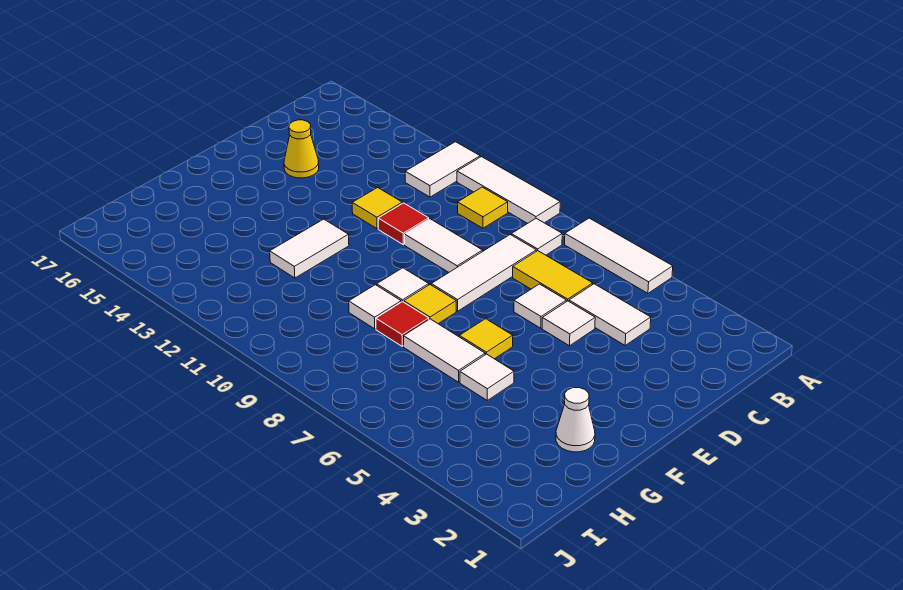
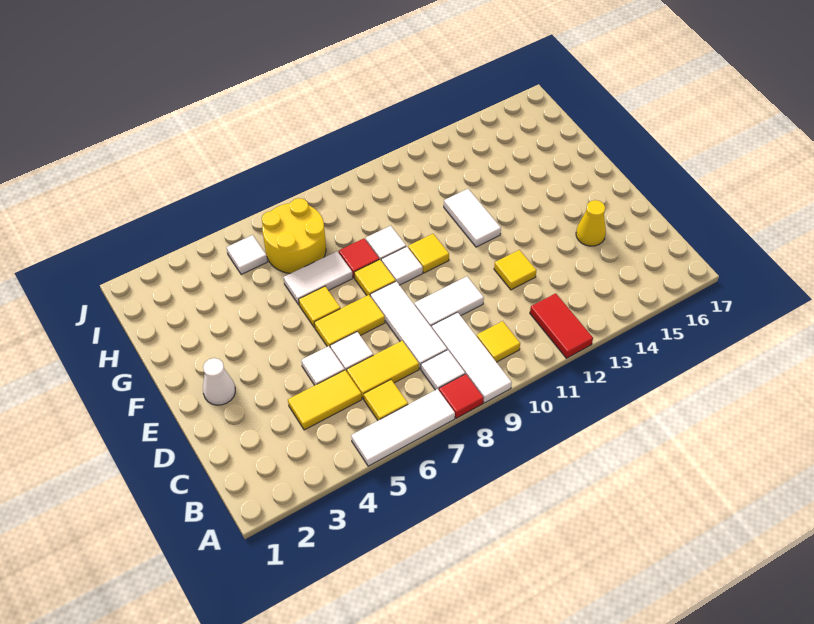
white 1x3 tile [457,157,560,223] -> white 1x3 tile turned to [432,312,512,403]
white 1x2 tile [405,142,480,197] -> red 1x2 tile [530,293,593,358]
none -> yellow 1x1 tile [364,380,408,420]
white 1x2 tile [569,284,651,345] -> yellow 1x2 tile [288,370,362,430]
red 1x1 tile [378,203,429,245] -> red 1x1 tile moved to [439,374,484,418]
none -> yellow 1x2 tile [314,295,385,347]
none -> yellow 1x1 tile [408,234,449,273]
white 1x1 cone [556,388,595,452] -> white 1x1 cone moved to [203,358,235,405]
white 1x1 tile [460,354,514,400] -> white 1x1 tile moved to [226,235,268,275]
none -> yellow 2x2 round brick [262,198,326,273]

